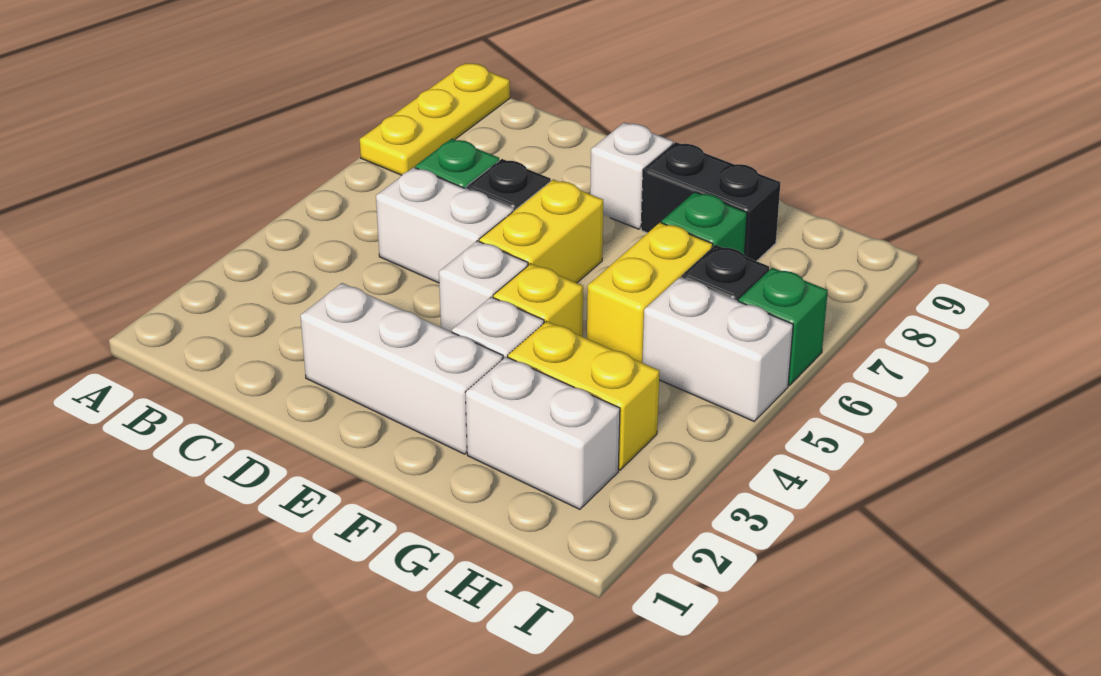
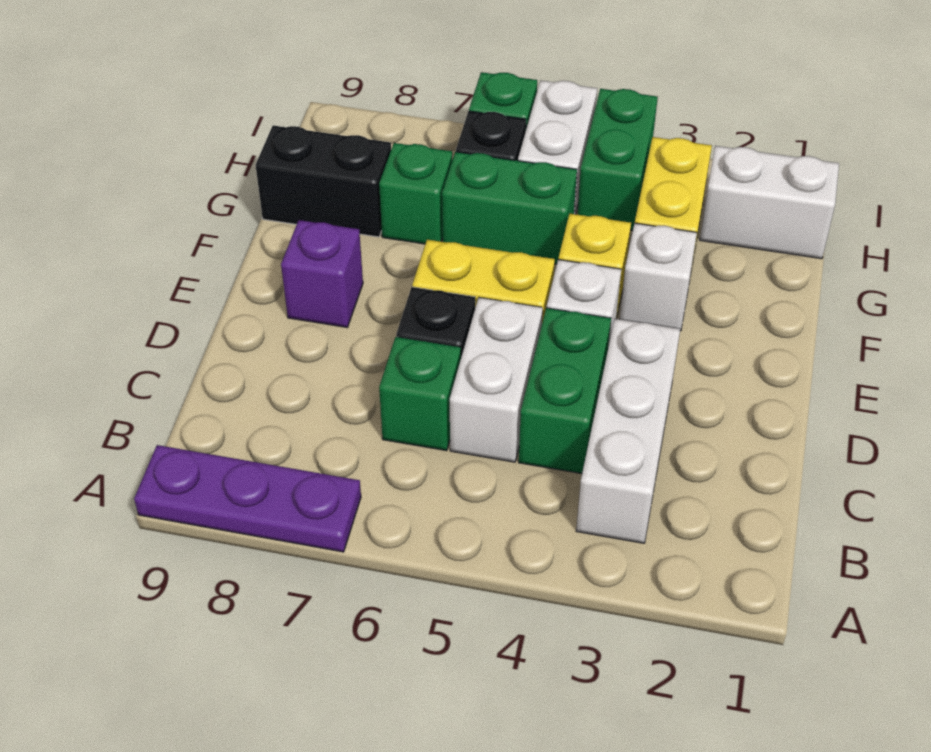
yellow 1x3 plate [360,63,510,175] -> purple 1x3 plate [134,445,361,552]
none -> green 1x2 brick [519,308,611,474]
white 1x3 brick [300,283,503,454] -> white 1x3 brick moved to [576,319,680,543]
white 1x1 brick [590,122,673,229] -> purple 1x1 brick [281,220,363,327]
black 1x2 brick [641,142,780,261] -> black 1x2 brick turned to [256,125,391,237]
white 1x2 brick [465,357,620,509] -> white 1x2 brick turned to [700,146,839,259]
yellow 1x2 brick [587,223,713,363] -> green 1x2 brick [442,152,577,264]
none -> green 1x2 brick [577,89,658,230]

